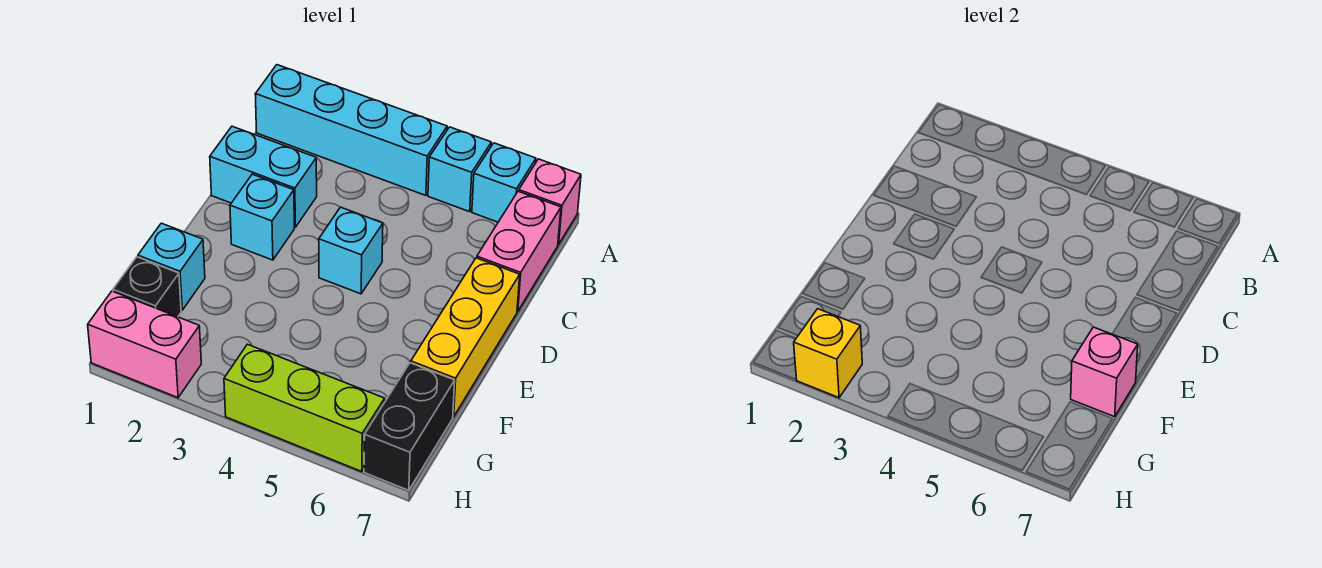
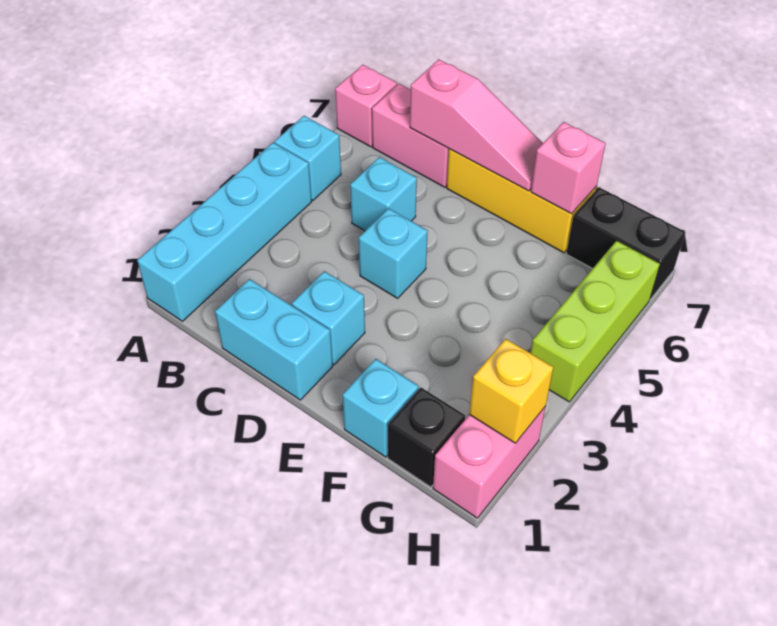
cyan 1x1 brick [472,143,536,222] -> cyan 1x1 brick moved to [350,157,417,231]
cyan 1x2 brick [210,126,317,227] -> cyan 1x2 brick turned to [215,279,333,400]
none -> pink 1x3 slope [410,59,543,191]

